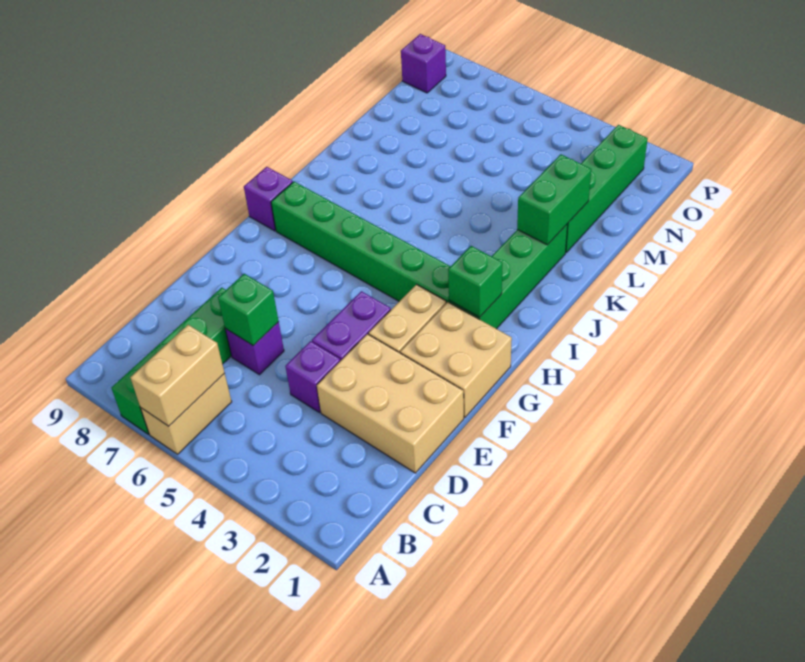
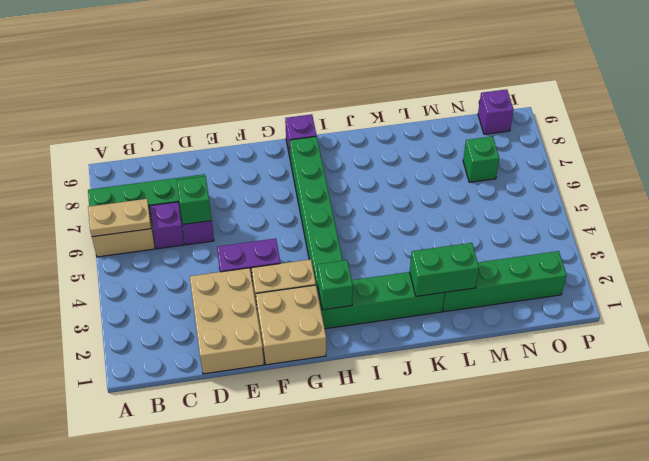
tan 1x2 brick [130,325,224,426] -> tan 1x2 plate [88,199,151,237]
purple 1x1 brick [285,341,340,413] -> purple 1x1 brick moved to [150,202,185,249]
none -> green 1x1 brick [463,136,499,182]

